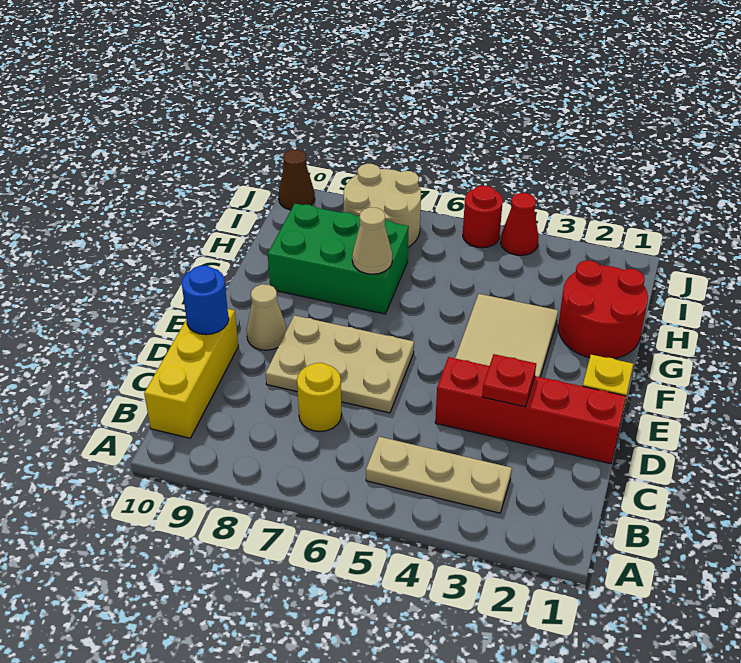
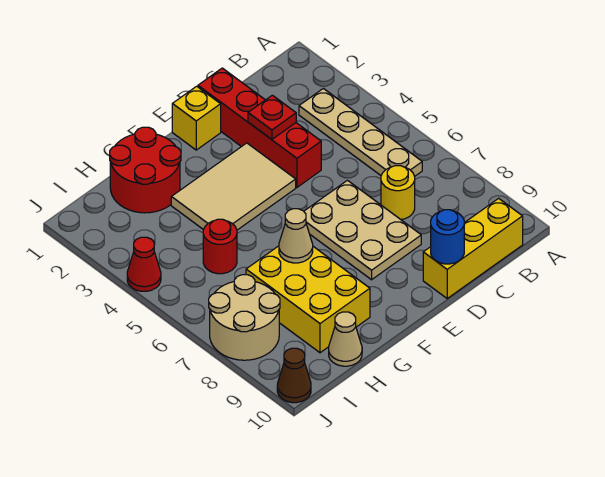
tan 1x3 plate [366,437,512,513] -> tan 1x4 plate [299,88,422,176]
tan 1x1 cone [247,284,287,350] -> tan 1x1 cone moved to [329,312,362,366]
green 2x3 brick [268,204,409,314] -> yellow 2x3 brick [246,246,370,353]
red 1x1 round brick [463,186,503,248] -> red 1x1 round brick moved to [203,219,237,274]

